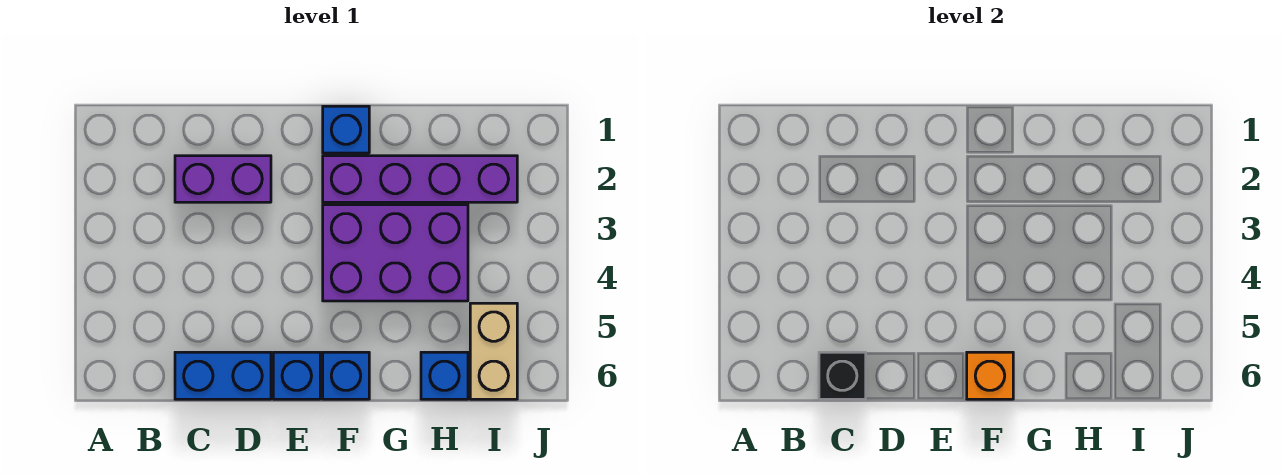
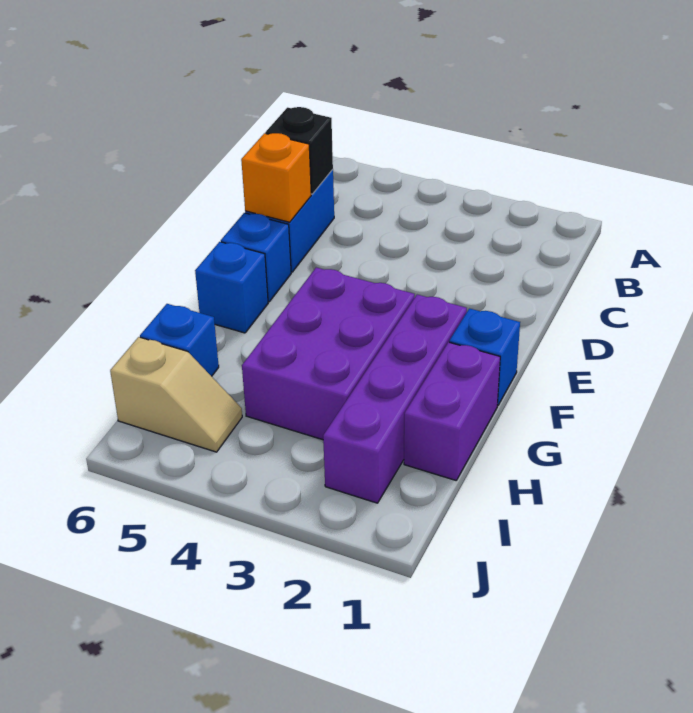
purple 1x2 brick [175,156,271,202] -> purple 1x2 brick moved to [404,342,500,480]
orange 1x1 brick [967,352,1013,399] -> orange 1x1 brick moved to [241,133,311,222]
tan 1x2 brick [470,303,517,399] -> tan 1x2 slope [110,337,242,452]

